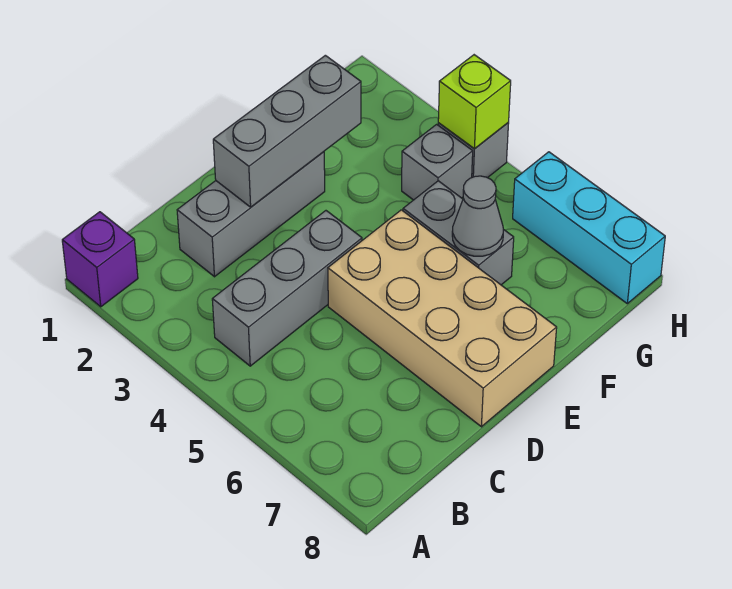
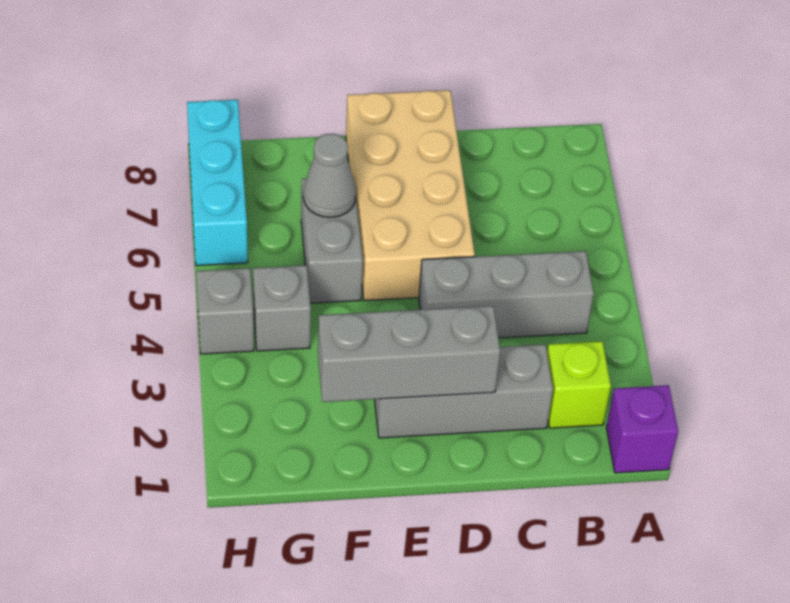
lime 1x1 brick [438,55,511,149] -> lime 1x1 brick moved to [547,341,611,428]

